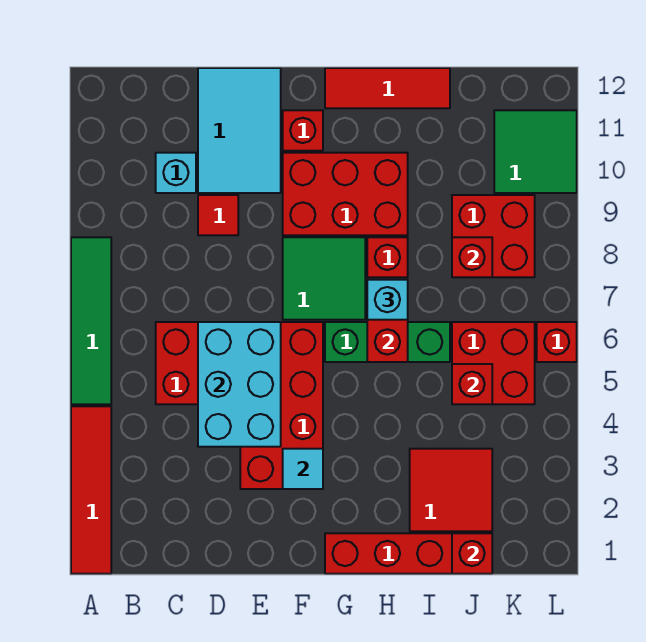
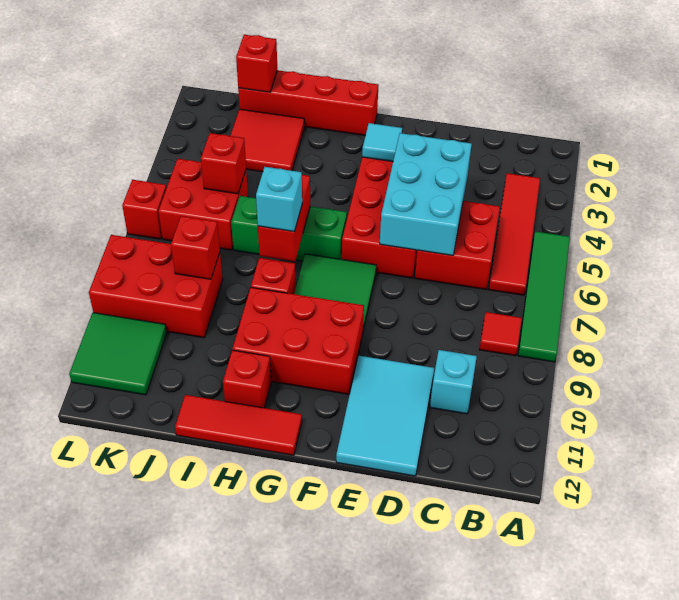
red 1x4 tile [71,406,111,574] -> red 1x4 tile moved to [489,173,540,295]
red 1x1 tile [198,195,238,235] -> red 1x1 tile moved to [479,312,522,356]
red 1x1 brick [283,110,323,151] -> red 1x1 brick moved to [223,350,271,408]
red 2x2 brick [452,195,535,277] -> red 2x3 brick [89,235,223,338]

